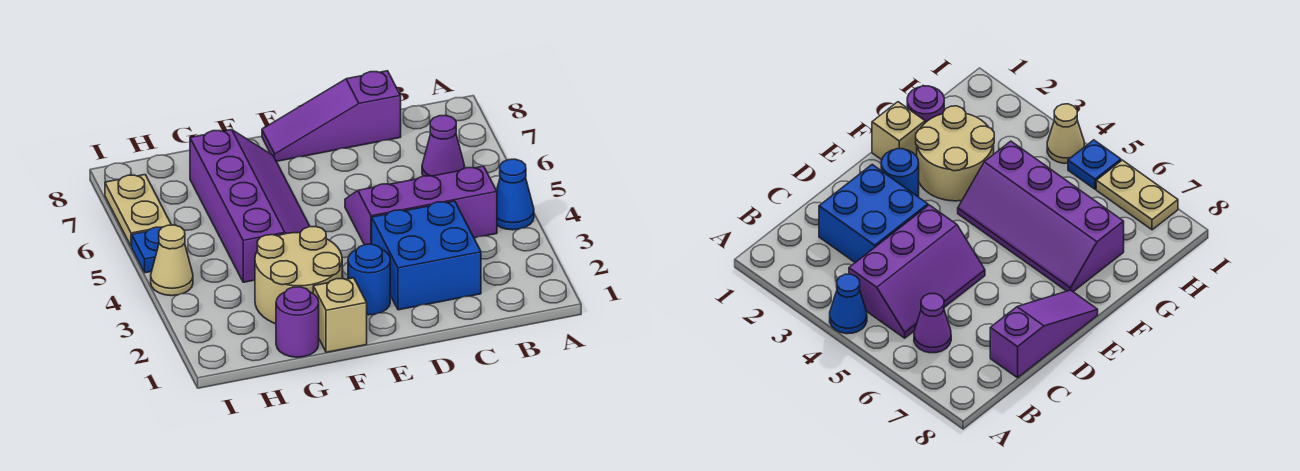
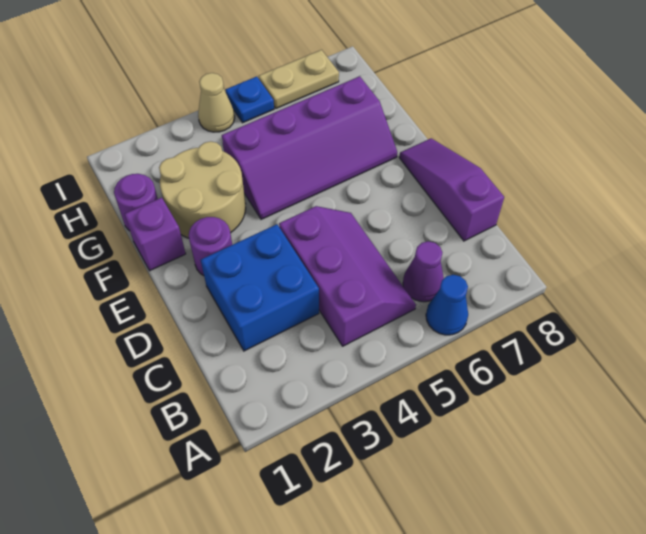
blue 1x1 cone [497,159,534,230] -> blue 1x1 cone moved to [426,275,468,335]
blue 1x1 round brick [348,244,390,315] -> purple 1x1 round brick [189,217,232,276]
tan 1x1 brick [313,278,367,352] -> purple 1x1 brick [124,198,186,271]

